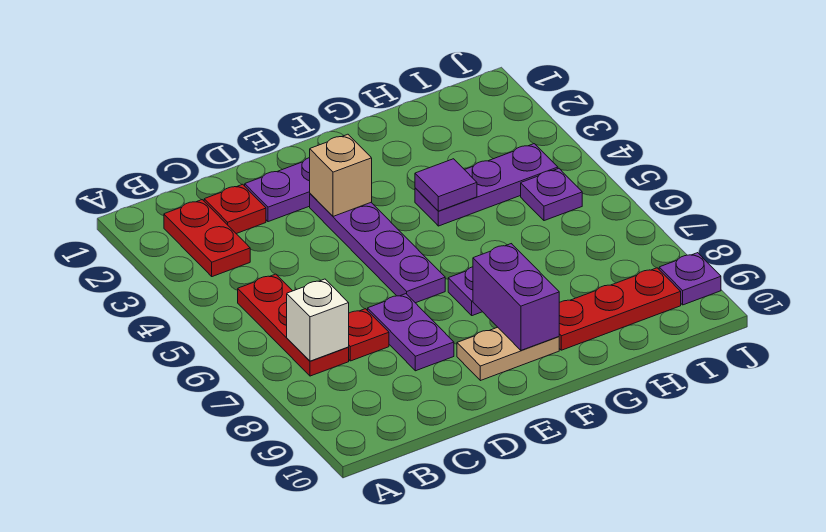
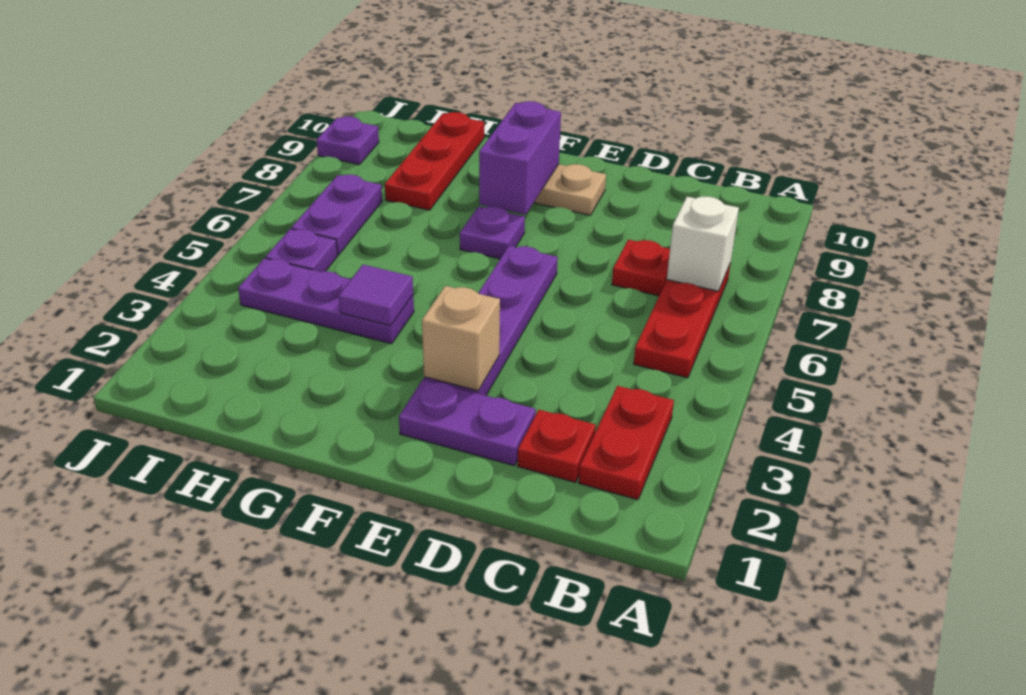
purple 1x2 plate [368,294,454,371] -> purple 1x2 plate moved to [291,175,382,255]
red 1x3 plate [559,268,681,350] -> red 1x3 plate turned to [385,112,484,210]

